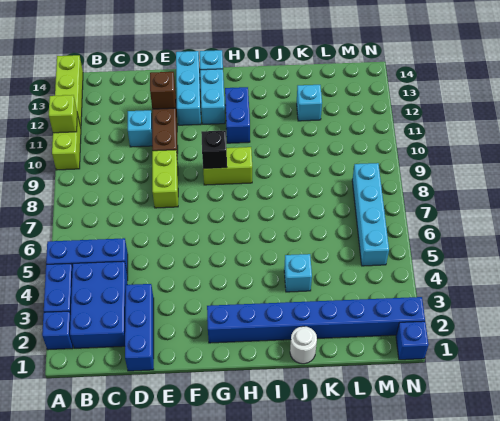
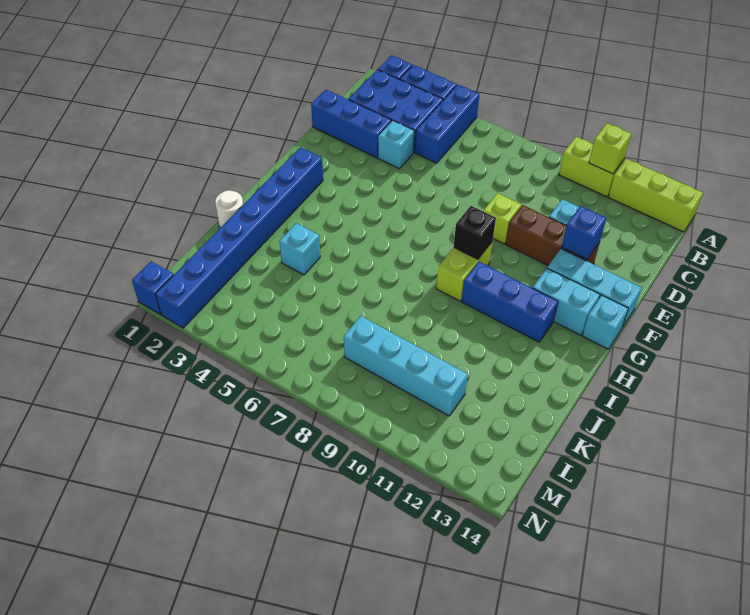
lime 1x2 brick [152,150,178,208] -> lime 1x1 brick [483,193,521,244]
brown 1x1 brick [150,72,176,109] -> blue 1x1 brick [562,206,606,259]
blue 1x2 brick [225,87,250,143] -> blue 1x3 brick [462,262,558,342]
cyan 1x1 brick [297,85,322,121] -> cyan 1x1 brick moved to [378,120,414,169]
cyan 1x4 brick [352,163,389,266] -> cyan 1x4 brick moved to [344,316,468,416]

